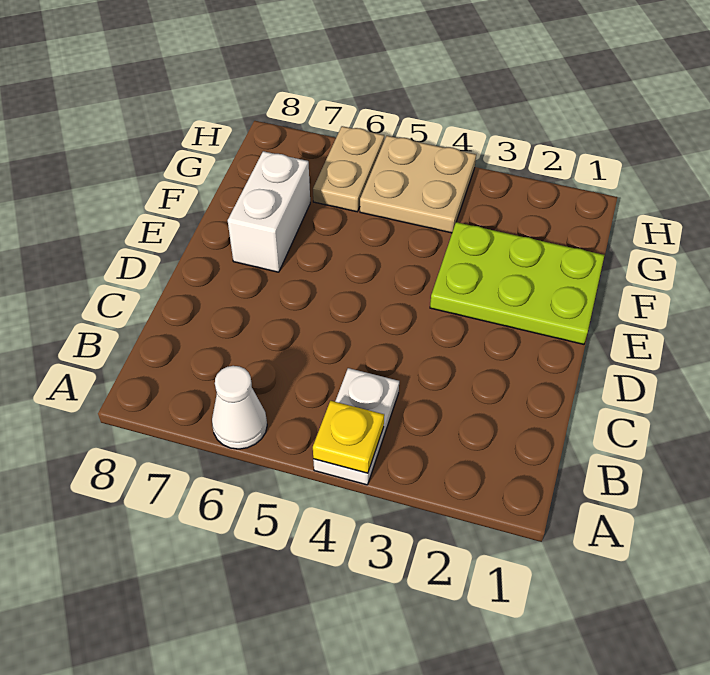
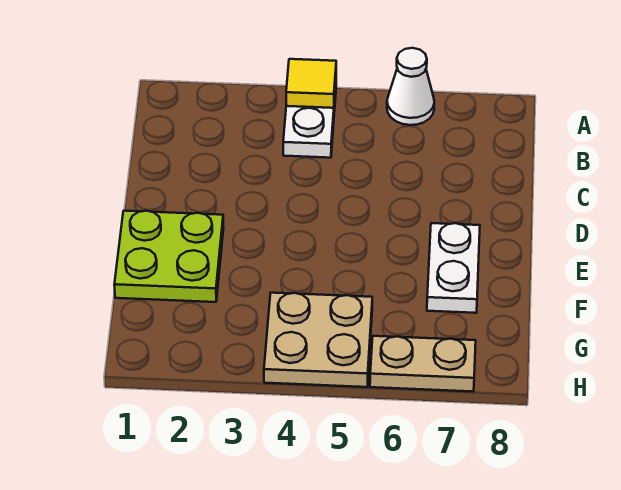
yellow 1x1 plate [313,401,384,473] -> yellow 1x1 tile [286,59,336,108]
lime 2x3 plate [430,222,604,344] -> lime 2x2 plate [114,211,224,302]
white 1x2 brick [228,151,310,272] -> white 1x2 plate [427,223,480,313]
tan 1x2 plate [313,126,384,212] -> tan 1x2 plate turned to [370,336,476,392]

